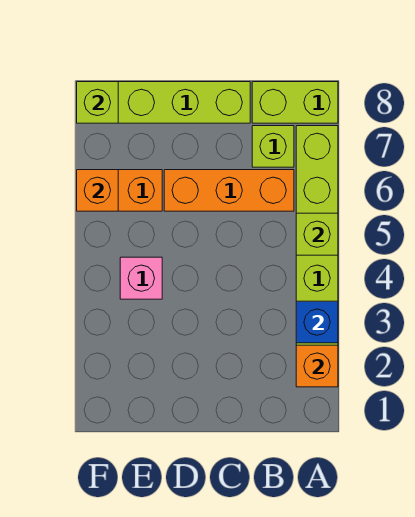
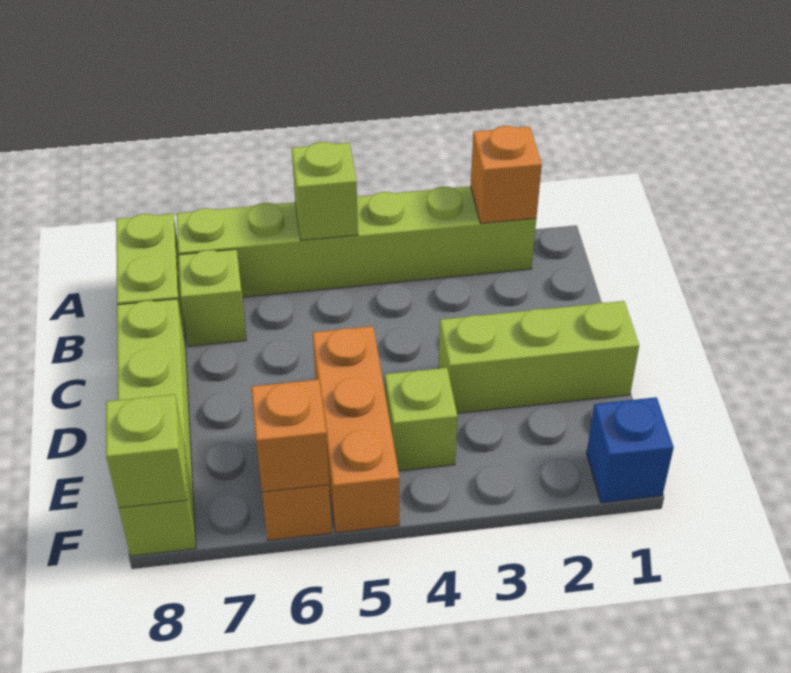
blue 1x1 brick [296,301,338,343] -> blue 1x1 brick moved to [587,397,674,503]
orange 1x3 brick [164,170,294,211] -> orange 1x3 brick moved to [313,326,399,533]
none -> lime 1x3 brick [438,301,639,413]
pink 1x1 brick [120,257,162,299] -> lime 1x1 brick [385,368,457,471]

